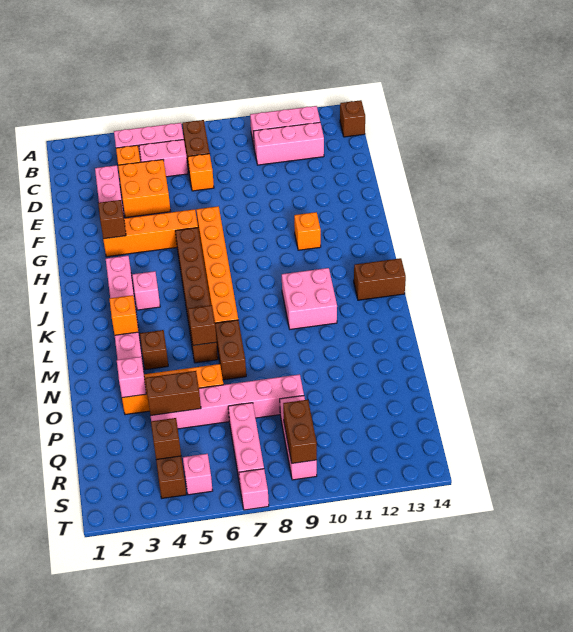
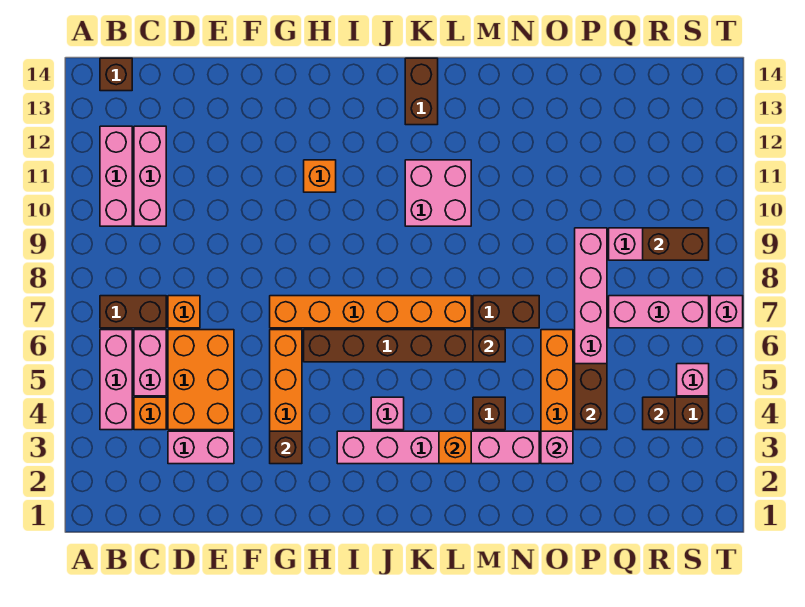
orange 2x2 brick [118,160,170,217] -> orange 2x3 brick [168,330,234,430]

